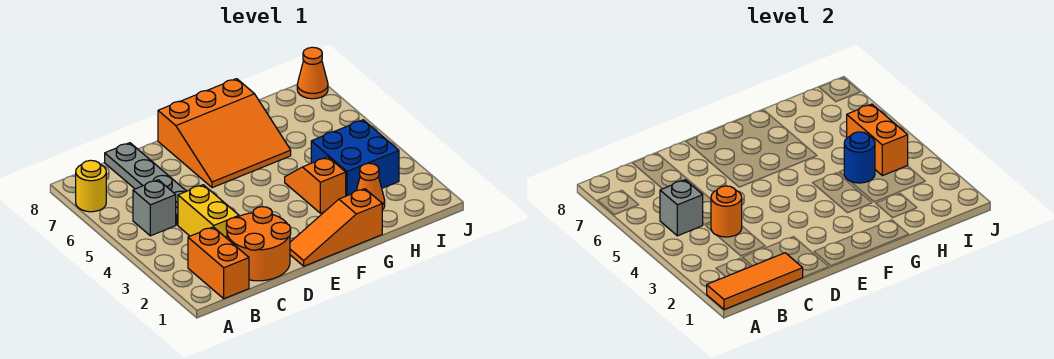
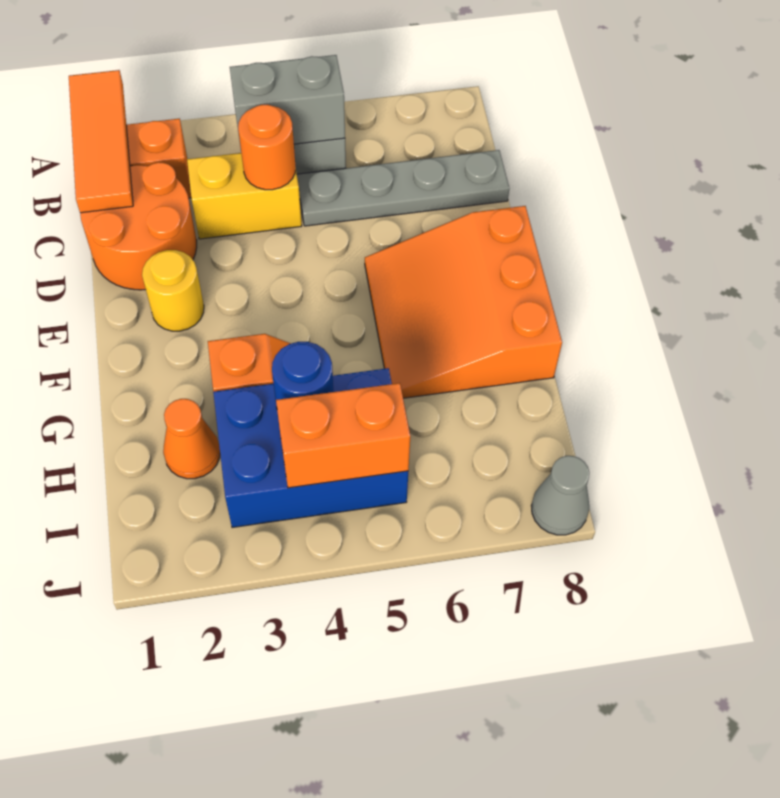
yellow 1x1 round brick [76,160,106,212] -> yellow 1x1 round brick moved to [142,250,204,331]
grey 1x1 brick [660,180,703,236] -> grey 1x2 brick [230,55,345,148]
orange 1x3 slope [290,189,382,266] -> none
blue 2x2 brick [311,120,399,196] -> blue 2x3 brick [213,368,408,528]
orange 1x1 cone [297,47,328,99] -> grey 1x1 cone [531,456,589,535]

